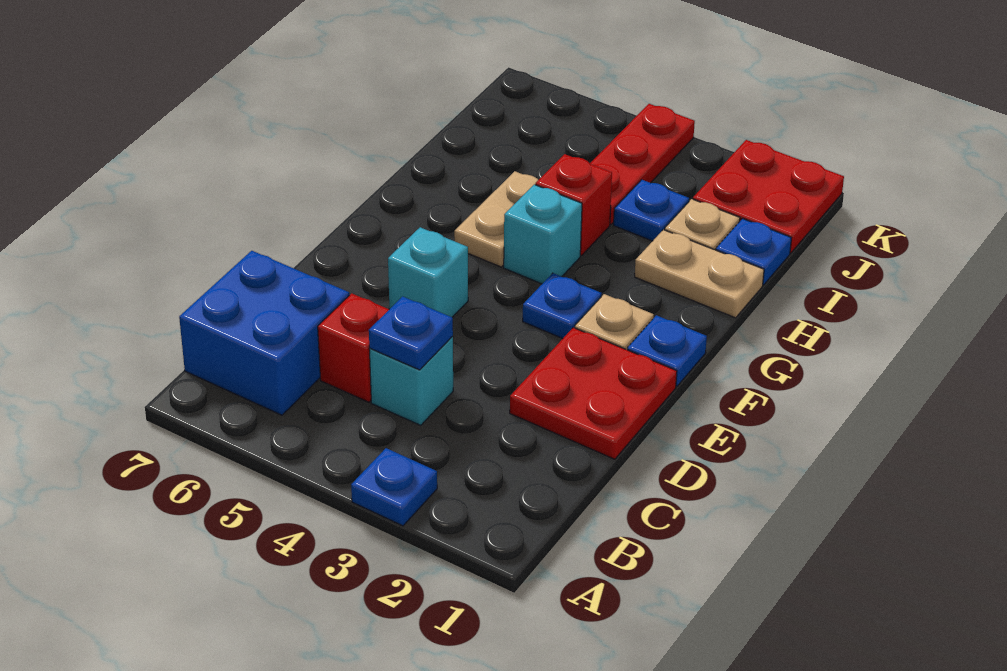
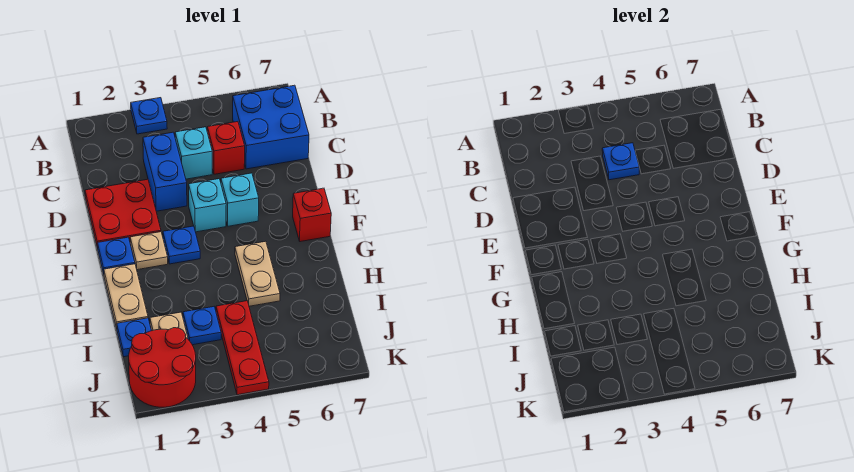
none -> blue 1x2 brick [143,132,187,211]
cyan 1x1 brick [504,185,582,284] -> cyan 1x1 brick moved to [189,179,226,232]
tan 1x2 plate [635,230,764,318] -> tan 1x2 plate turned to [104,264,148,328]
red 1x1 brick [535,154,612,256] -> red 1x1 brick moved to [293,188,331,242]
red 2x2 plate [693,140,844,253] -> red 2x2 round brick [129,328,196,407]

